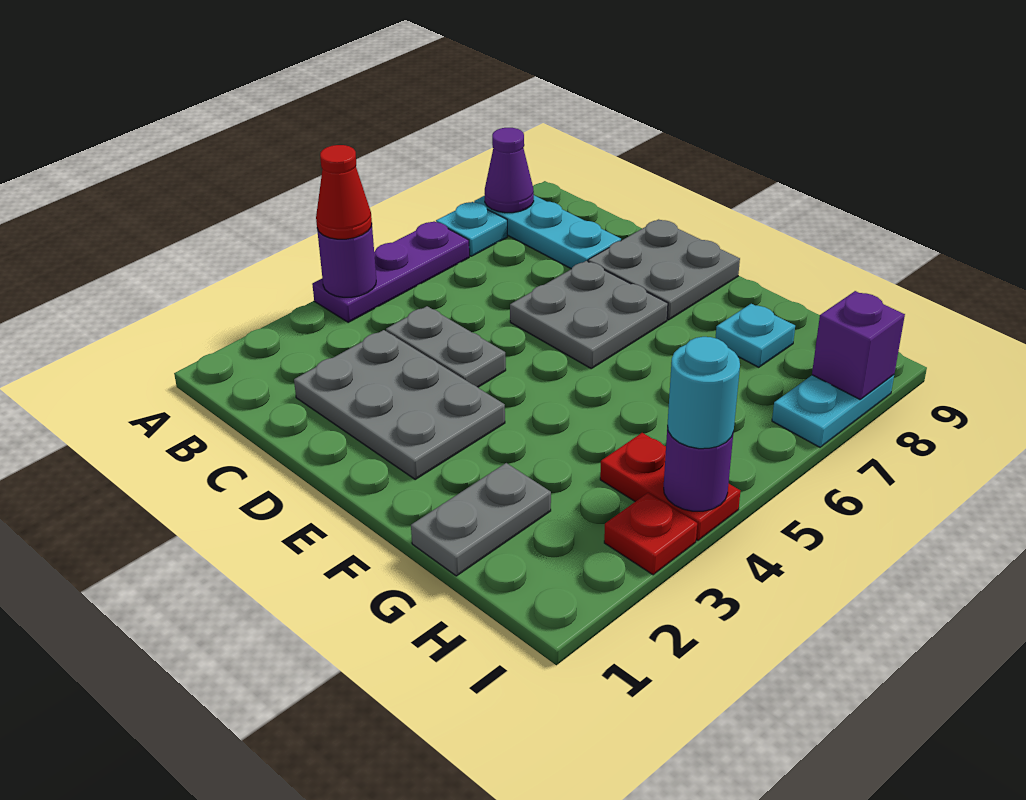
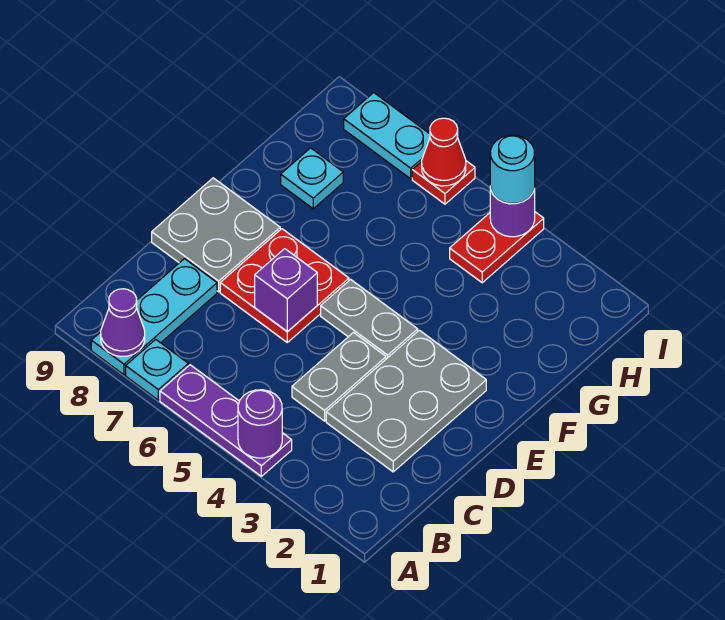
red 1x1 cone [316,145,372,239] -> red 1x1 cone moved to [422,118,466,186]
grey 2x2 plate [510,261,668,368] -> red 2x2 plate [220,229,349,342]
grey 1x2 plate [411,463,551,576] -> grey 1x2 plate moved to [321,279,418,359]
red 1x1 plate [604,493,697,575] -> red 1x1 plate moved to [412,161,475,204]
purple 1x1 brick [812,291,905,399] -> purple 1x1 brick moved to [255,249,317,332]

